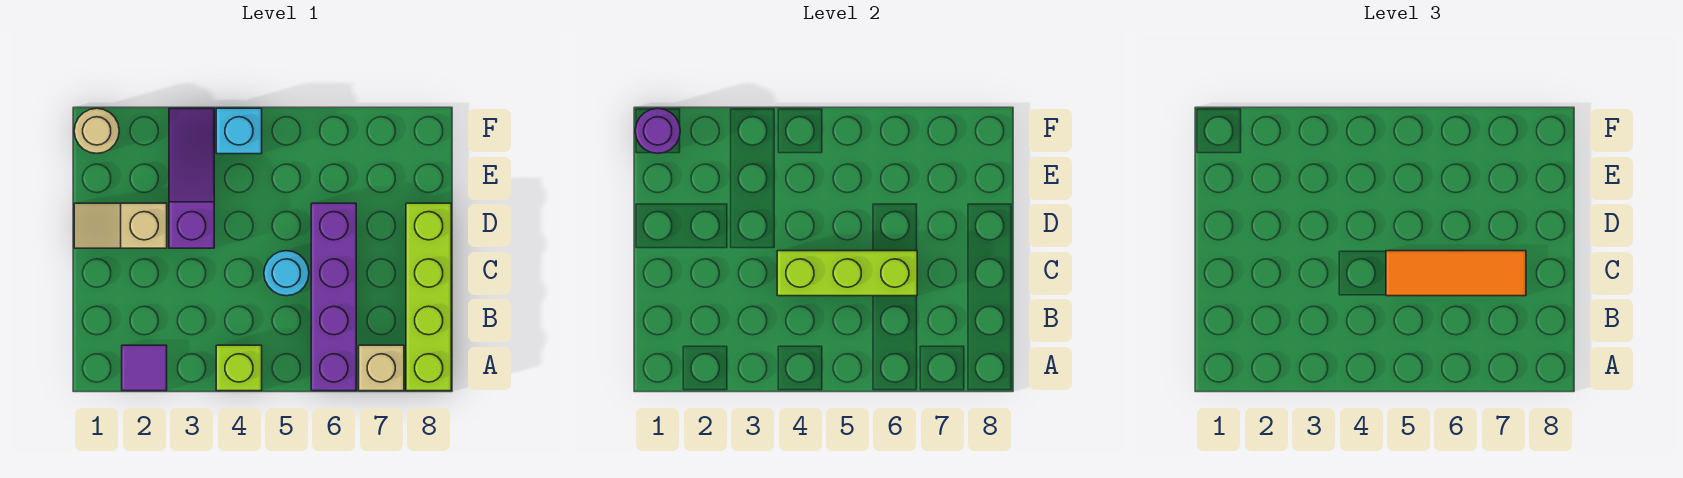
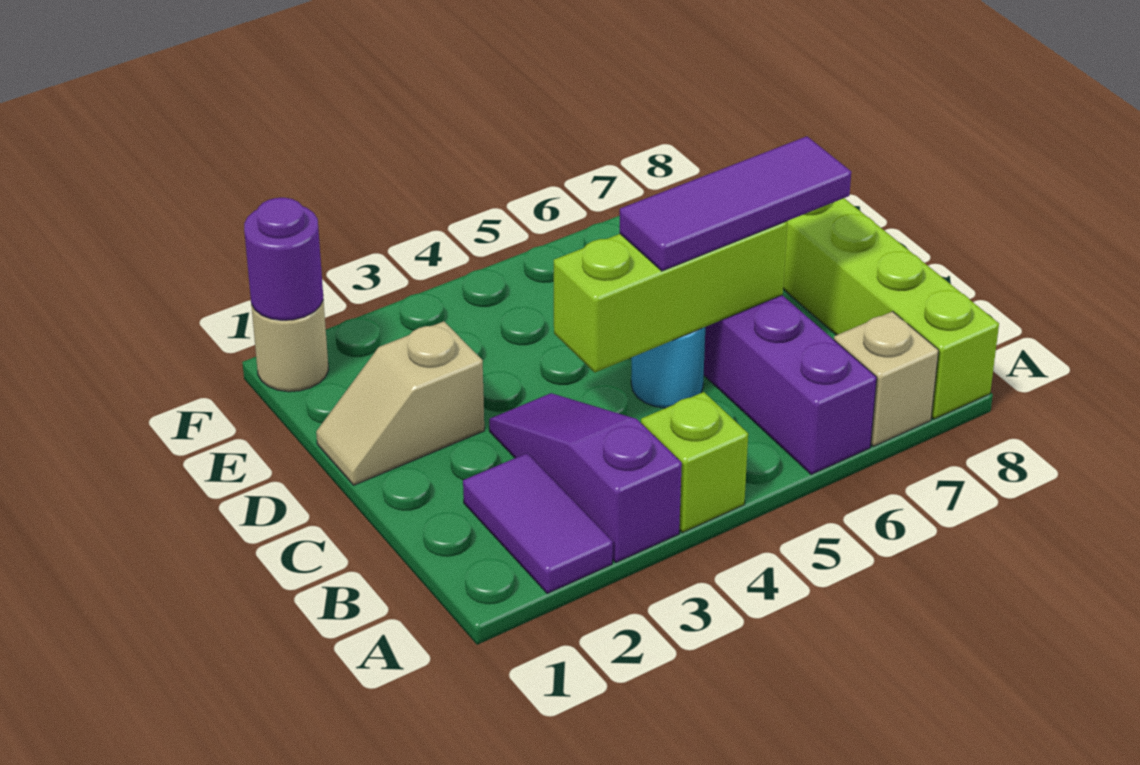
purple 1x1 tile [122,345,167,391] -> purple 1x2 tile [463,453,613,593]
orange 1x3 tile [1386,251,1526,296] -> purple 1x3 tile [620,136,851,271]
purple 1x3 slope [169,108,214,248] -> purple 1x3 slope moved to [489,393,682,562]
cyan 1x1 brick [216,108,262,154] -> none

